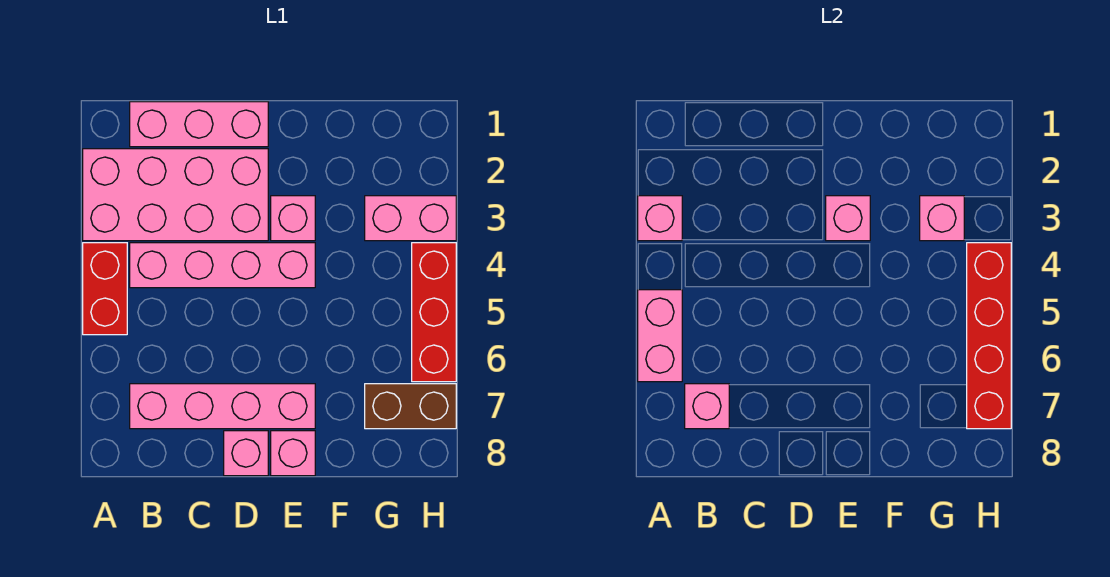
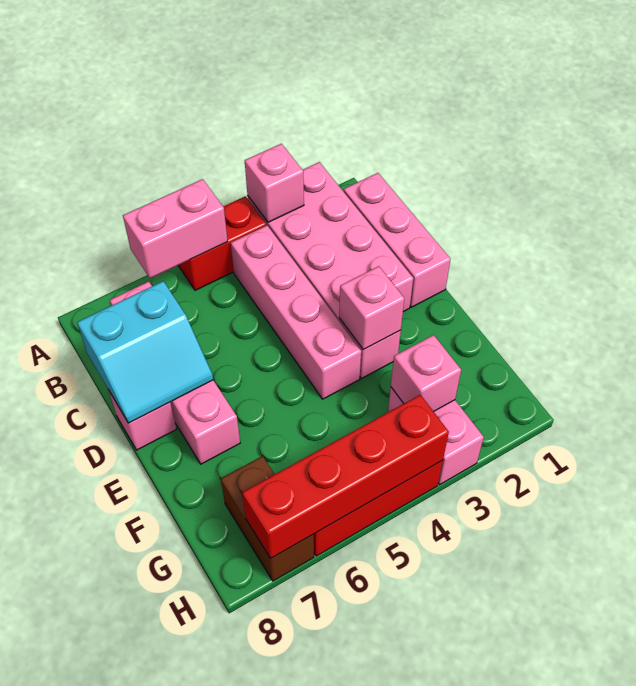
pink 1x1 brick [685,384,729,429] -> none
none -> cyan 2x2 slope [77,281,213,423]
pink 1x1 brick [271,431,315,476] -> none

